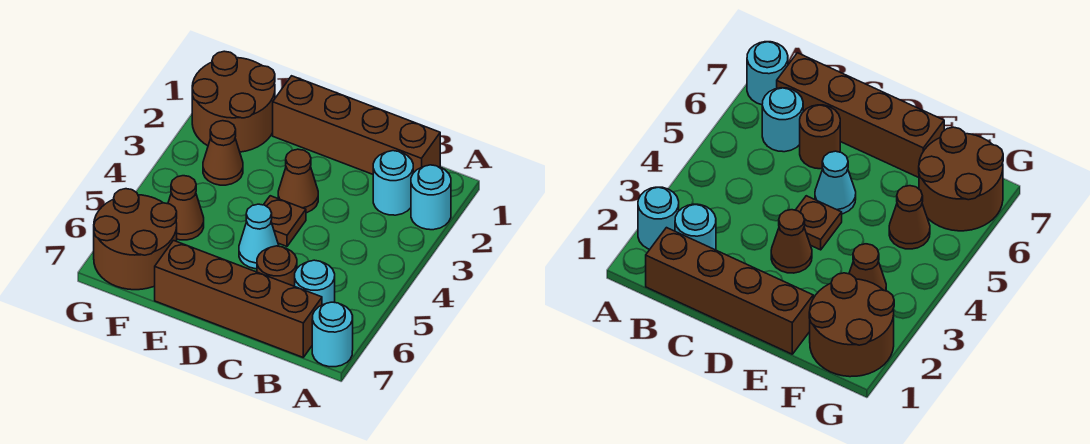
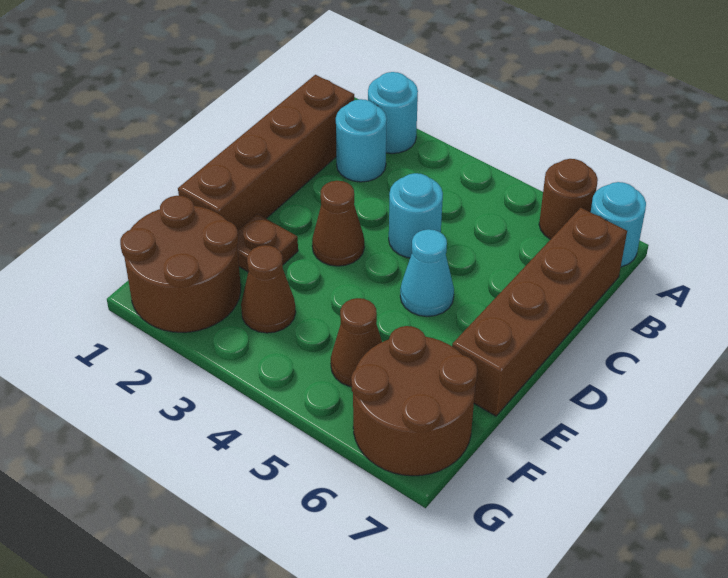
cyan 1x1 round brick [295,260,335,305] -> cyan 1x1 round brick moved to [389,173,443,258]
brown 1x1 round brick [257,246,297,286] -> brown 1x1 round brick moved to [539,159,598,239]
brown 1x1 plate [264,196,306,246] -> brown 1x1 plate moved to [237,214,298,272]

